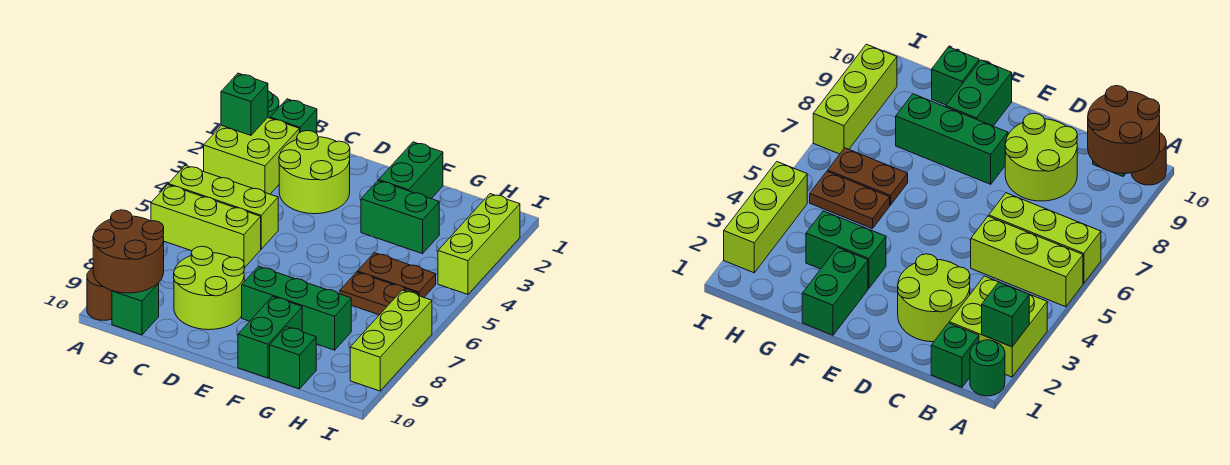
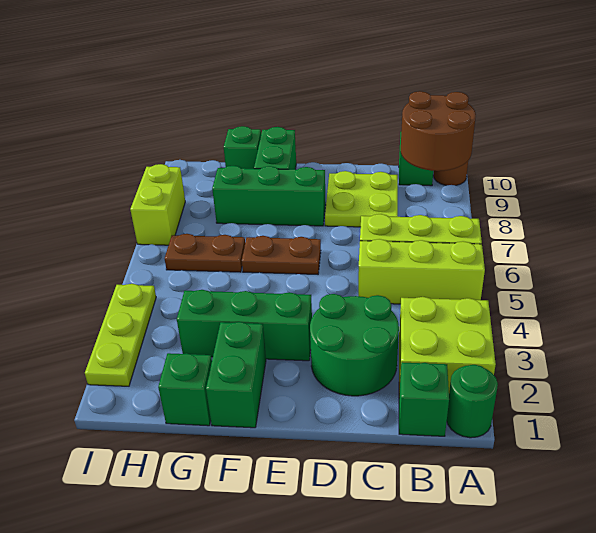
green 1x1 brick [221,73,268,135] -> green 1x1 brick moved to [158,353,212,426]
lime 2x2 round brick [279,131,350,214] -> green 2x2 round brick [310,294,399,396]
lime 2x2 round brick [174,246,244,330] -> lime 2x2 plate [325,171,398,227]
green 1x2 brick [361,181,439,254] -> green 1x3 brick [177,290,312,361]
brown 1x2 plate [357,253,436,297] -> brown 1x2 plate moved to [242,236,321,274]
lime 1x3 brick [438,194,520,294] -> lime 1x3 plate [85,284,156,386]
lime 1x3 brick [350,290,432,391] -> lime 1x2 brick [130,164,185,245]

